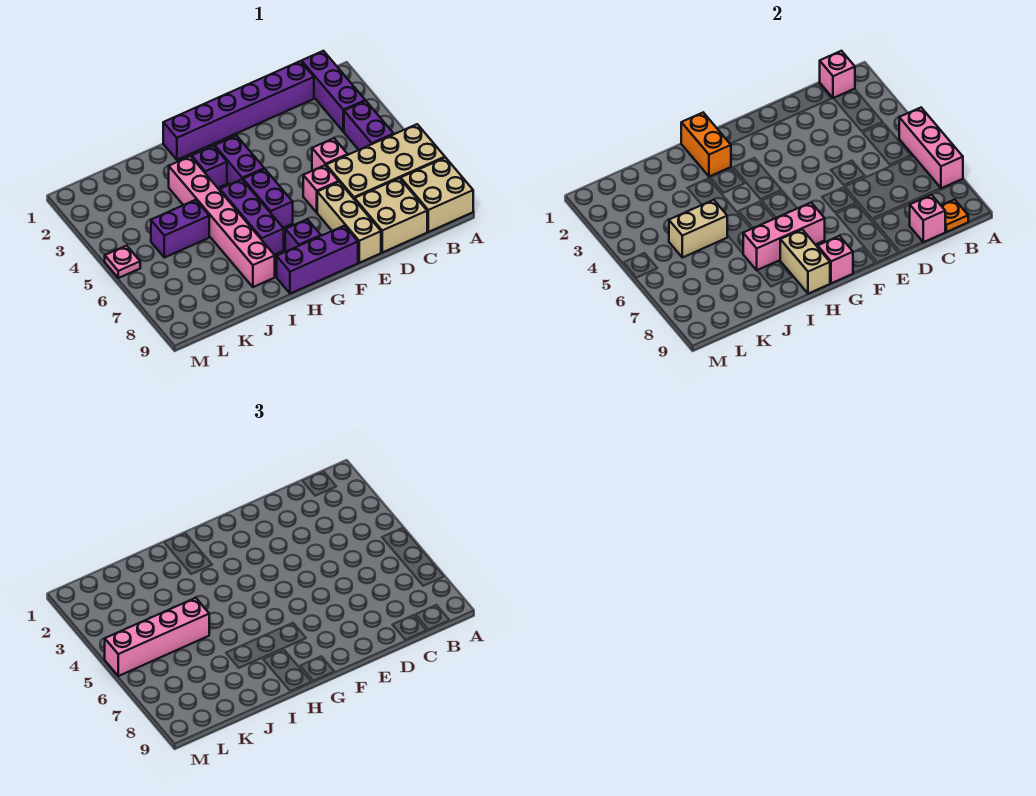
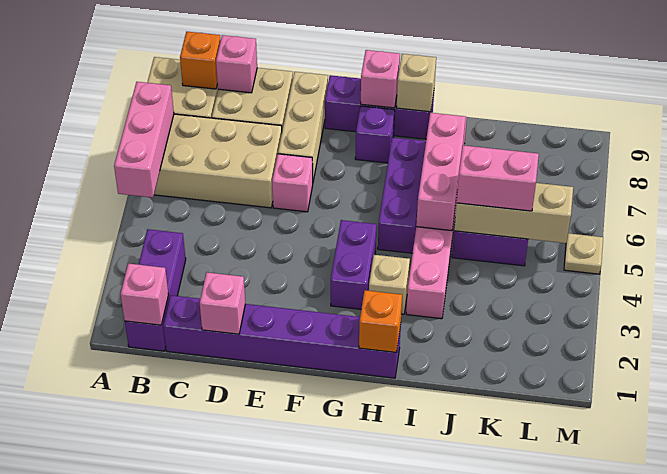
purple 1x2 brick [344,101,394,150] -> none
orange 1x1 plate [941,199,968,232] -> orange 1x1 brick [180,32,221,89]
pink 1x1 brick [312,138,348,170] -> pink 1x1 brick moved to [200,272,245,334]
purple 1x2 brick [243,169,293,228] -> none
pink 1x3 brick [743,203,825,270] -> pink 1x3 brick turned to [416,113,466,231]
orange 1x2 brick [681,113,731,177] -> orange 1x1 brick [359,290,402,353]
purple 1x1 brick [192,146,227,188] -> tan 1x1 brick [369,255,410,314]
tan 1x2 brick [780,230,830,294] -> tan 1x1 brick [397,54,436,112]
tan 1x2 brick [669,200,727,258] -> tan 1x3 brick [454,183,573,243]
pink 1x4 brick [105,598,209,676] -> pink 1x2 brick [457,145,539,211]
pink 1x1 plate [105,245,140,278] -> tan 1x1 plate [564,233,603,274]

